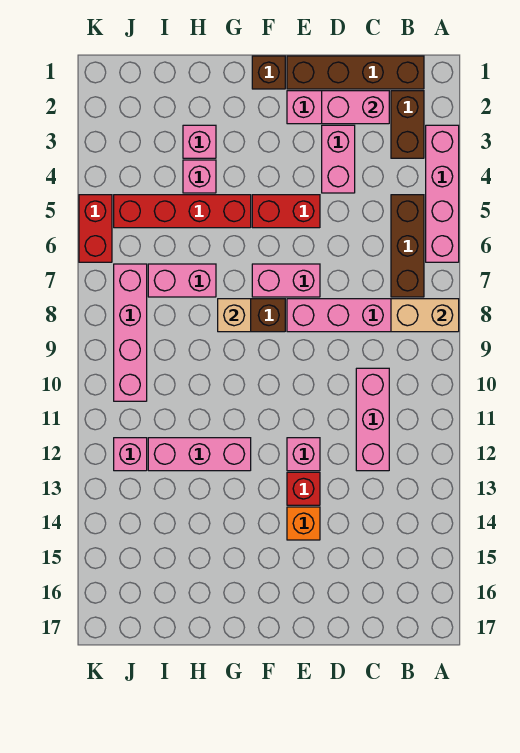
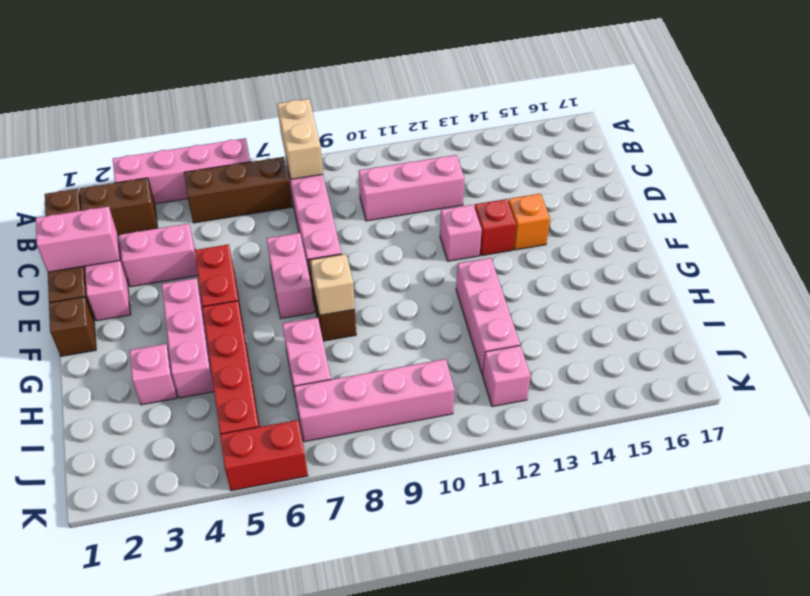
pink 1x2 brick [322,91,389,124] -> pink 1x2 brick turned to [36,206,120,272]
pink 1x1 brick [183,160,216,193] -> pink 1x3 brick [162,278,214,398]

